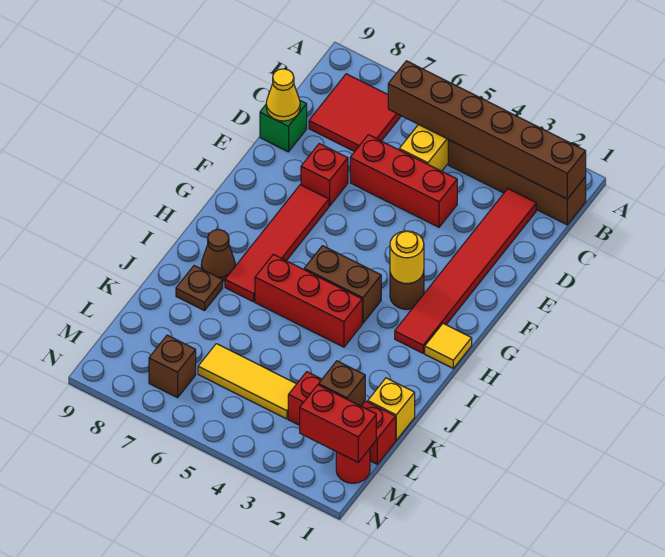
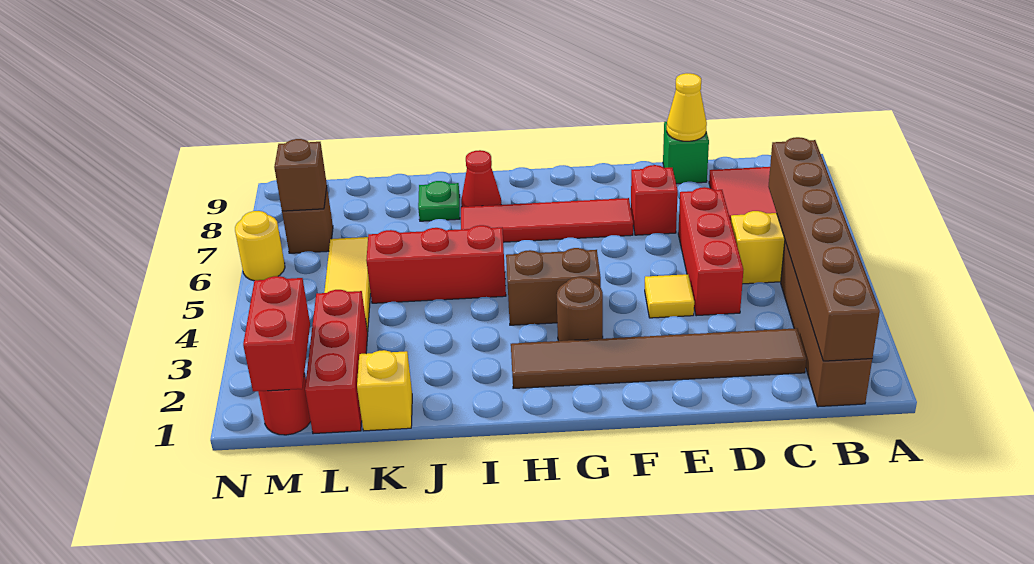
red 1x6 tile [395,189,536,353] -> brown 1x6 tile [511,328,807,389]
yellow 1x1 round brick [390,231,424,284] -> yellow 1x1 round brick moved to [235,211,285,281]
yellow 1x1 tile [425,324,472,368] -> yellow 1x1 tile moved to [645,274,694,318]
brown 1x2 brick [304,246,381,323] -> brown 1x2 brick turned to [506,248,601,325]
red 1x3 brick [255,254,362,347] -> red 1x3 brick turned to [366,225,506,303]
brown 1x1 cone [201,230,235,281] -> red 1x1 cone [461,150,501,207]
brown 1x1 plate [176,266,223,311] -> green 1x1 plate [418,181,460,221]
brown 1x1 brick [319,361,365,406] -> brown 1x1 brick moved to [274,139,327,211]

